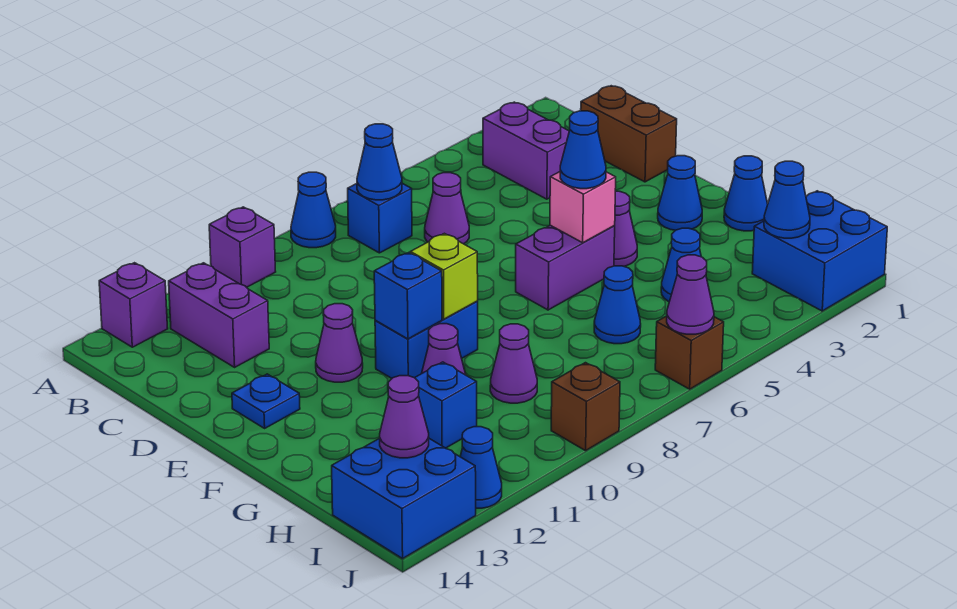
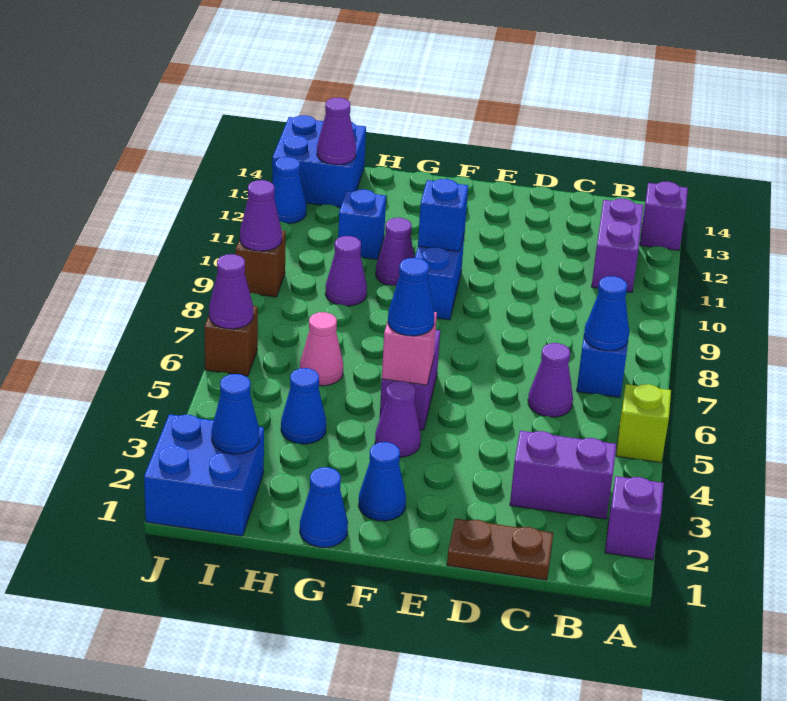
blue 1x1 cone [291,172,336,248] -> none
purple 1x1 brick [209,207,276,287] -> purple 1x1 brick moved to [605,476,664,560]
purple 1x2 brick [169,263,269,367] -> purple 1x2 brick turned to [592,199,643,292]
brown 1x2 brick [581,86,677,182] -> brown 1x2 plate [447,519,553,580]
purple 1x1 cone [316,304,363,382] -> purple 1x1 cone moved to [240,180,282,251]
blue 1x1 plate [232,374,300,428] -> none
lime 1x1 brick [410,233,478,319] -> lime 1x1 brick moved to [616,384,671,463]
blue 1x1 cone [594,266,641,344] -> pink 1x1 cone [300,312,343,386]

